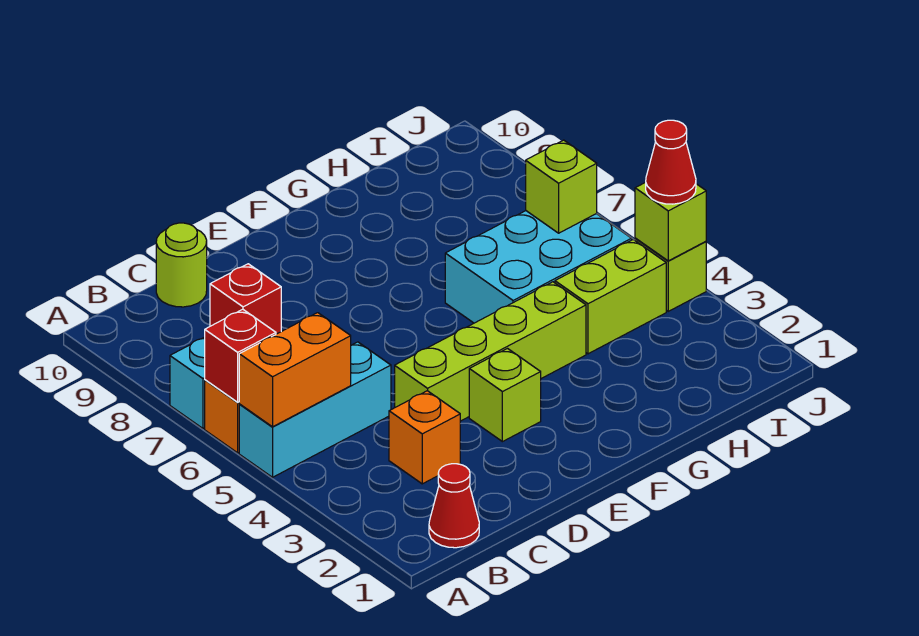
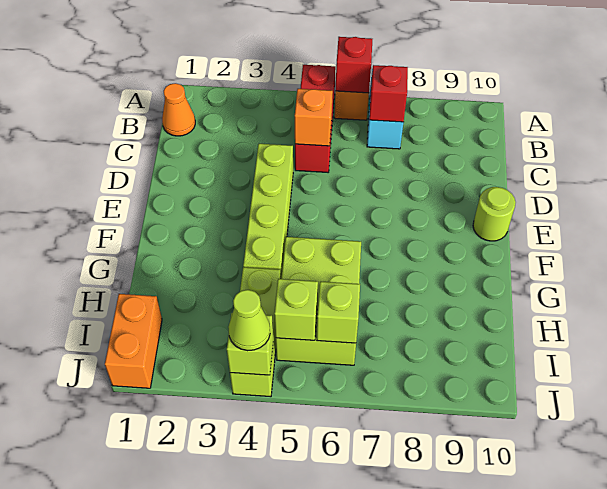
cyan 1x3 brick [239,342,391,477] -> red 1x3 brick [295,65,336,172]
orange 1x2 brick [239,313,351,427] -> orange 1x2 brick moved to [105,294,162,388]
red 1x1 cone [429,464,479,548] -> orange 1x1 cone [162,83,195,136]
orange 1x1 brick [389,391,460,484] -> orange 1x1 brick moved to [295,89,333,146]
lime 1x1 round brick [156,223,207,307] -> lime 1x1 round brick moved to [473,187,516,241]
lime 1x1 brick [469,349,541,442] -> lime 1x1 brick moved to [274,279,318,340]
cyan 2x3 brick [445,211,632,323] -> lime 2x3 brick [276,237,361,365]
red 1x1 cone [646,120,696,204] -> lime 1x1 cone [228,290,270,351]

